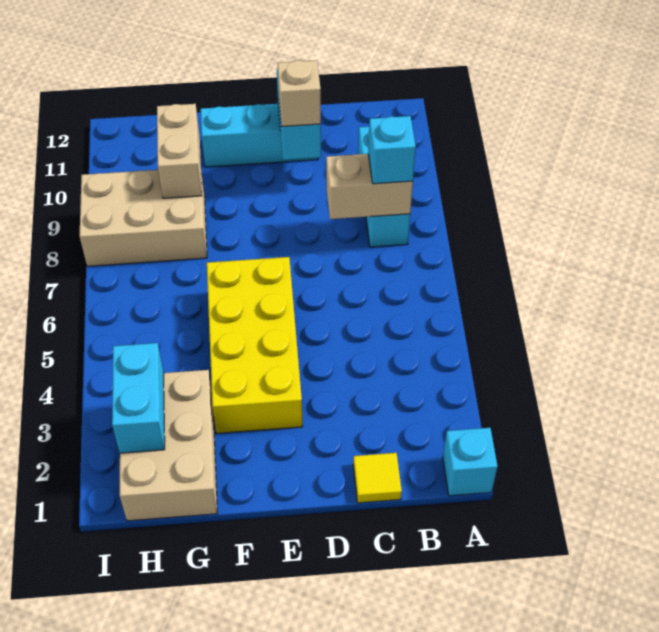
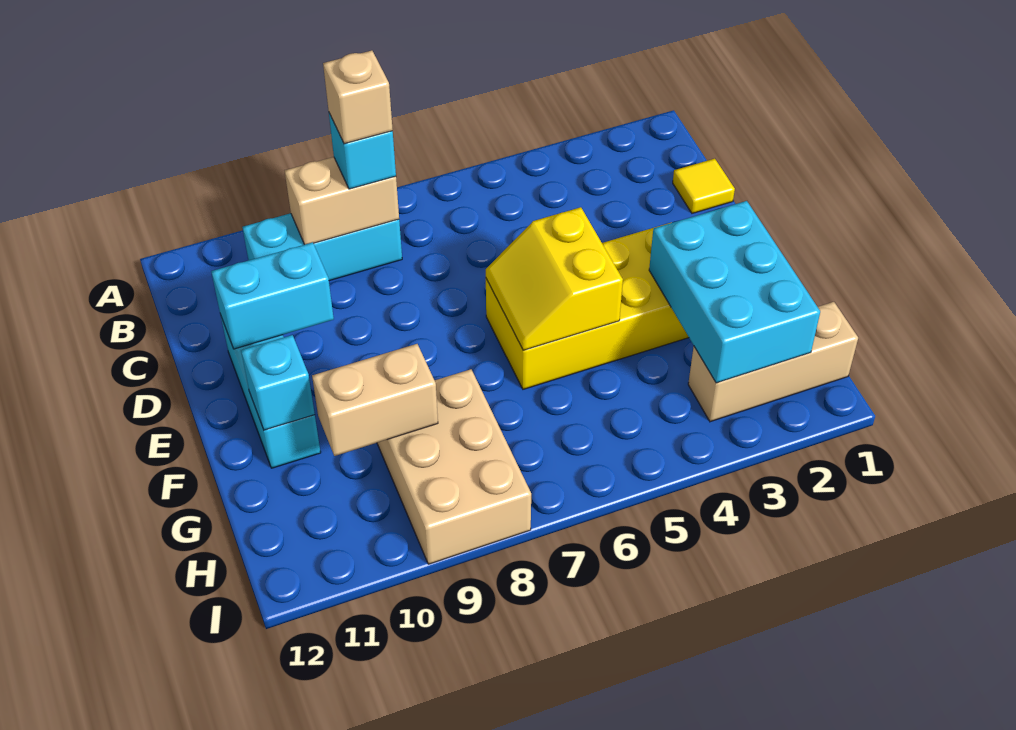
cyan 1x1 brick [443,428,498,496] -> cyan 1x1 brick moved to [241,335,315,430]
tan 1x2 brick [326,154,413,219] -> tan 1x2 brick turned to [285,157,399,244]
tan 1x1 brick [278,60,321,126] -> tan 1x1 brick moved to [323,50,393,144]
none -> yellow 2x2 slope [486,207,623,350]
tan 2x3 brick [120,370,217,521] -> tan 1x3 brick [688,302,858,422]
cyan 1x2 brick [112,343,165,453] -> cyan 2x3 brick [649,201,820,383]

